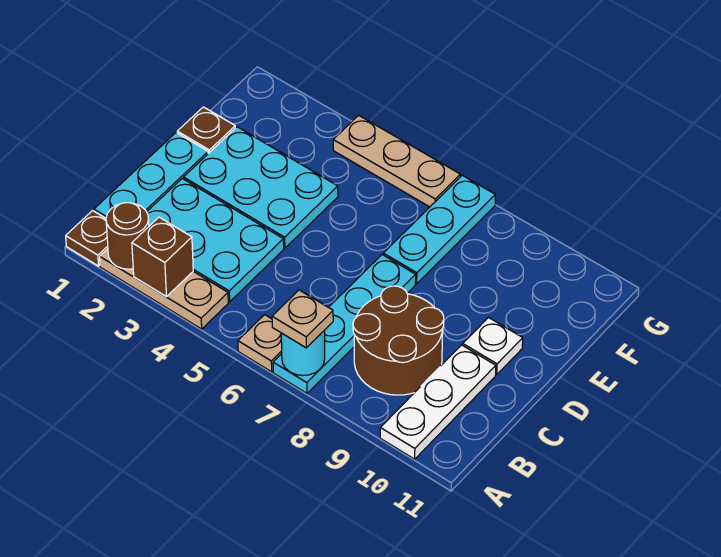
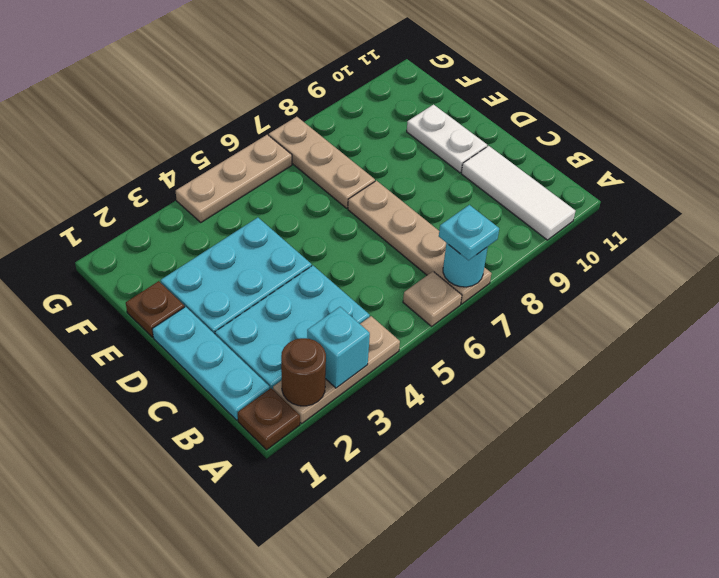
brown 1x1 brick [132,217,193,297] -> cyan 1x1 brick [307,307,370,388]
cyan 1x4 plate [273,255,416,393] -> tan 1x4 plate [348,181,492,304]
tan 1x1 plate [272,290,333,348] -> cyan 1x1 plate [439,205,499,260]
white 1x3 plate [380,345,496,459] -> white 1x3 tile [461,146,575,240]
brown 2x2 round brick [353,286,444,395] -> none
white 1x1 plate [463,318,523,375] -> white 1x2 plate [407,105,487,173]
cyan 1x3 plate [383,175,495,284] -> tan 1x3 plate [269,117,375,208]

